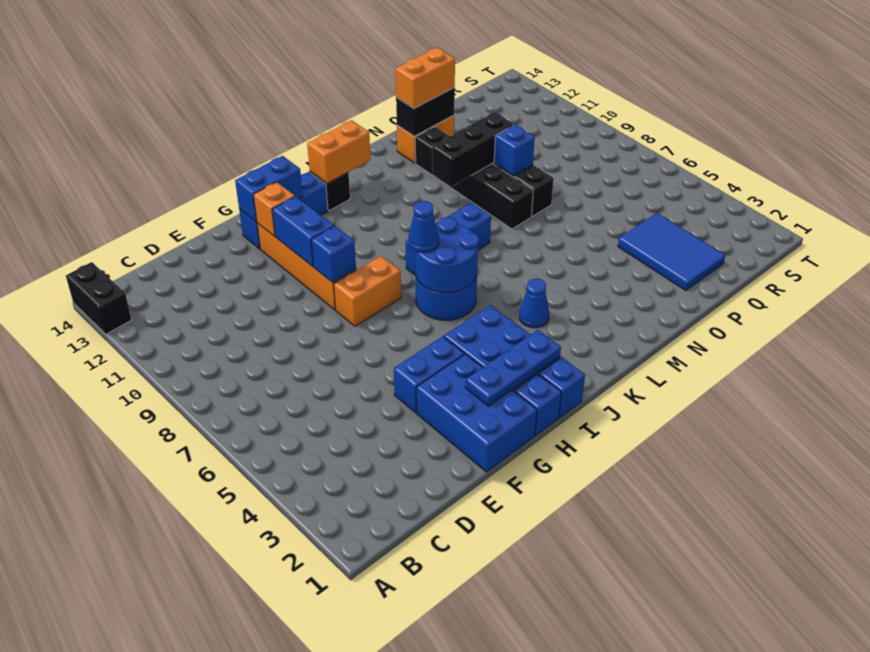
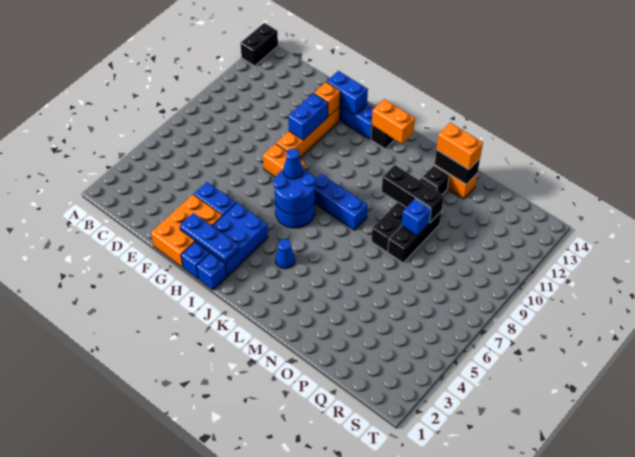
blue 2x3 brick [416,354,537,472] -> orange 2x3 brick [151,195,222,267]
blue 1x1 brick [311,226,356,283] -> none
blue 2x3 tile [618,213,725,291] -> none

